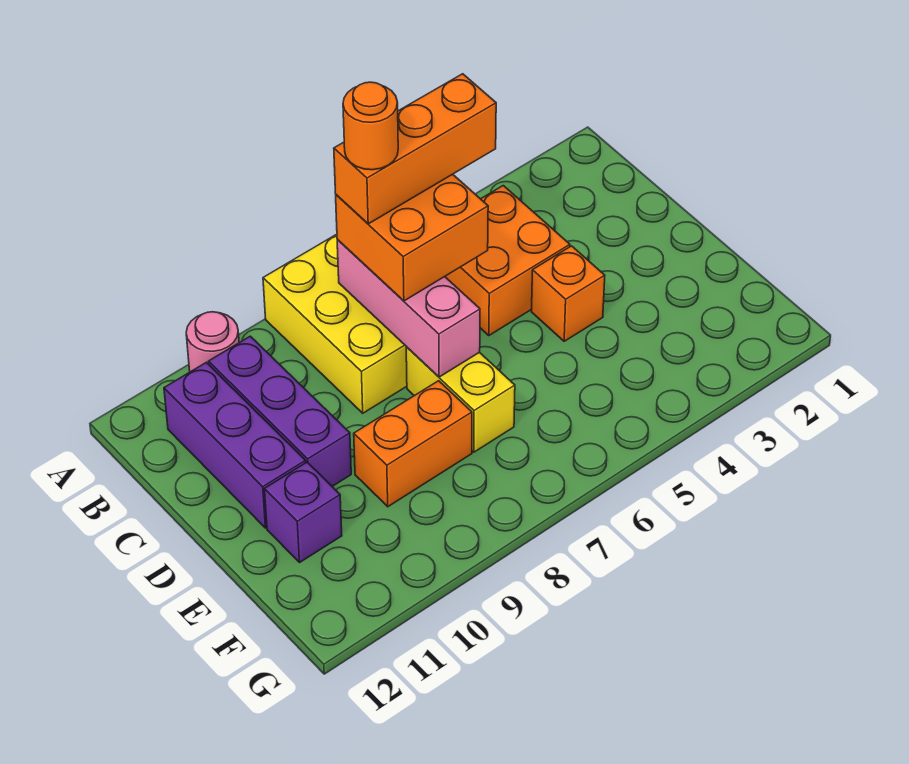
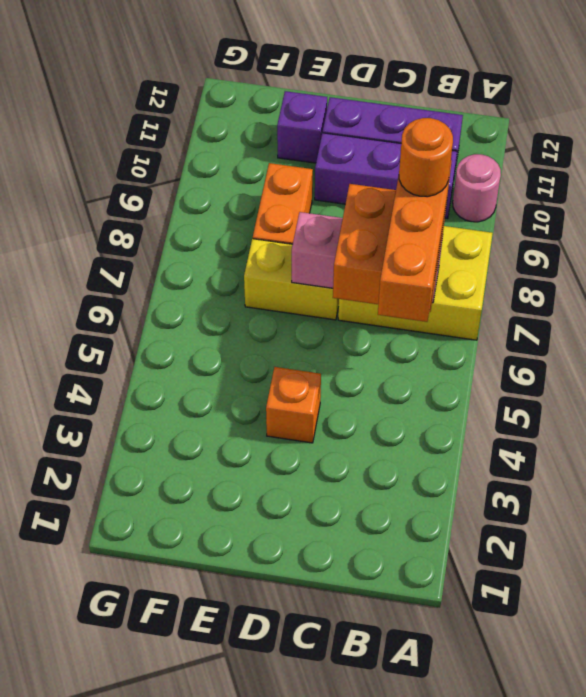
orange 2x2 brick [445,186,570,336] -> none

